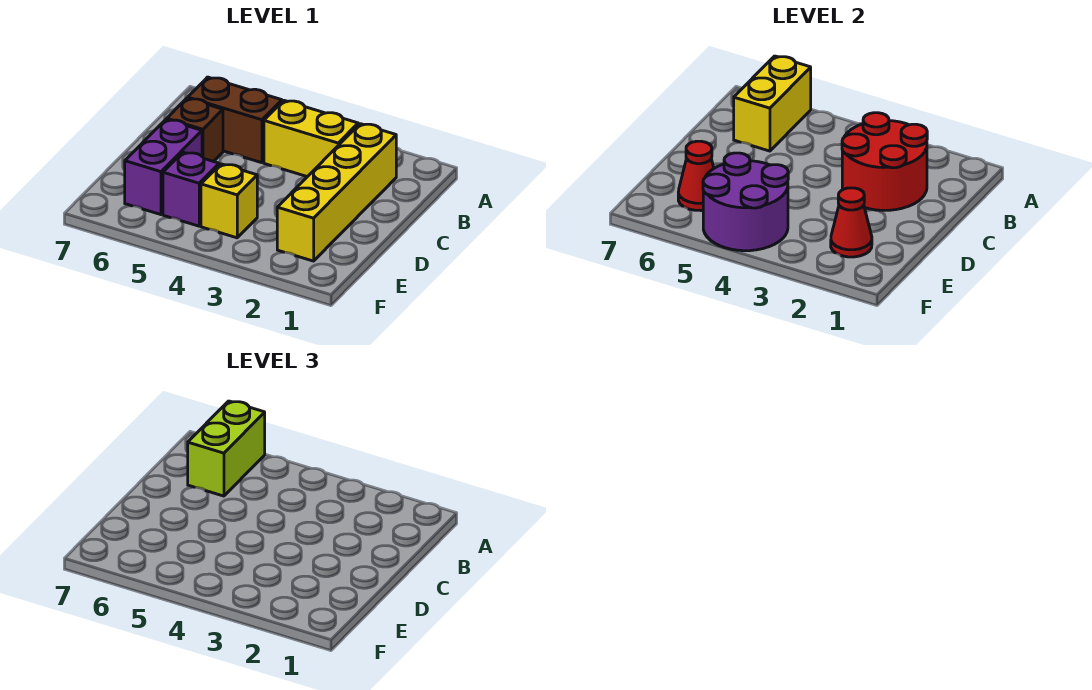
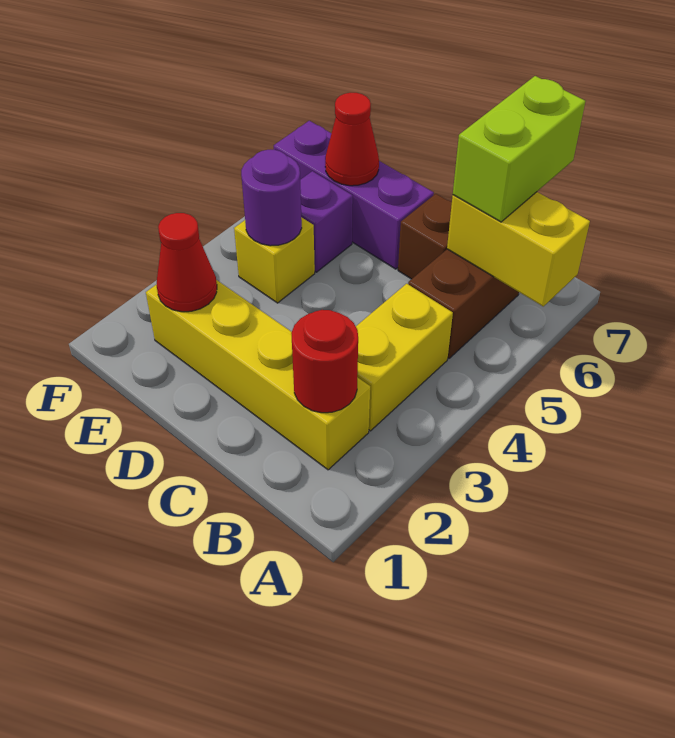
lime 1x2 brick [188,401,265,496] -> lime 1x2 brick turned to [453,76,585,222]
red 2x2 round brick [842,113,927,210] -> red 1x1 round brick [291,310,358,413]
purple 1x2 brick [125,120,202,215] -> purple 1x3 brick [274,121,434,269]
purple 2x2 round brick [703,153,788,251] -> purple 1x1 round brick [241,150,302,246]

